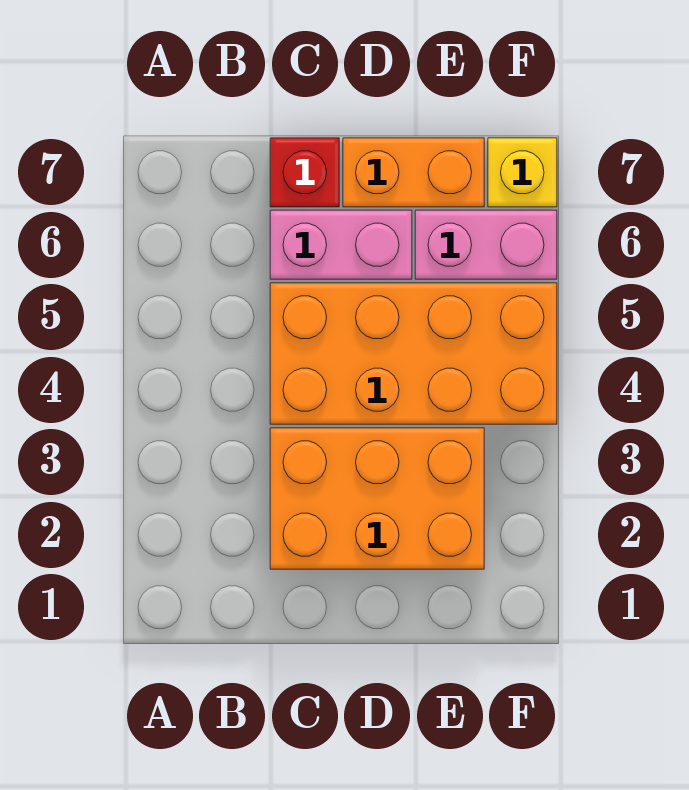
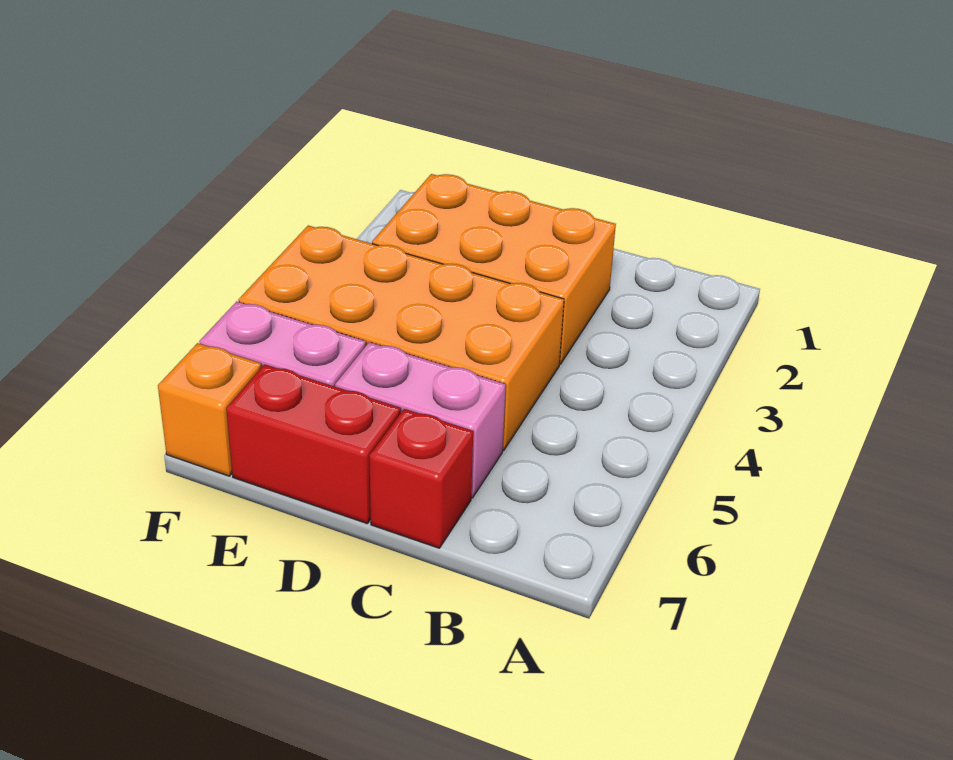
orange 1x2 brick [343,138,484,207] -> red 1x2 brick [226,365,401,523]
yellow 1x1 brick [488,138,557,207] -> orange 1x1 brick [158,343,261,476]

